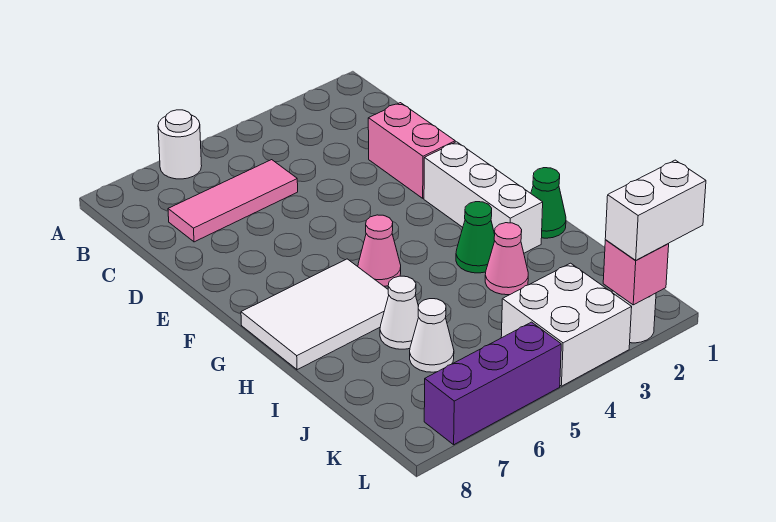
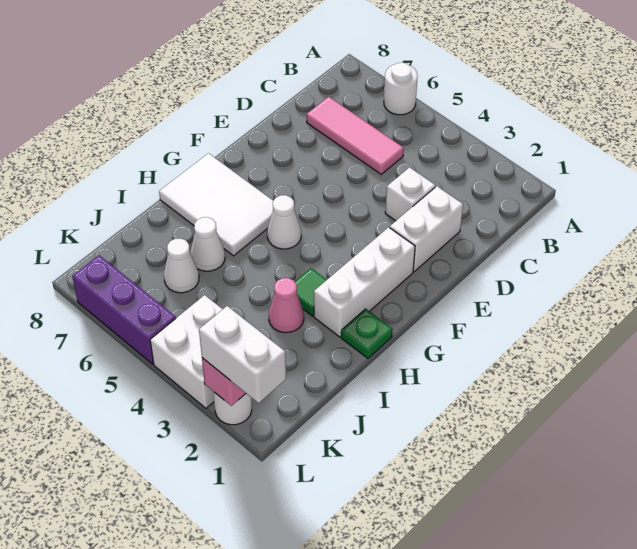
pink 1x2 brick [368,103,455,198] -> white 1x2 brick [390,186,463,271]
none -> white 1x1 brick [385,167,435,221]
pink 1x1 cone [358,215,401,286] -> white 1x1 cone [267,195,301,249]
green 1x1 cone [531,168,566,238] -> green 1x1 plate [341,309,392,358]
green 1x1 cone [456,202,495,273] -> green 1x1 tile [295,268,327,316]

